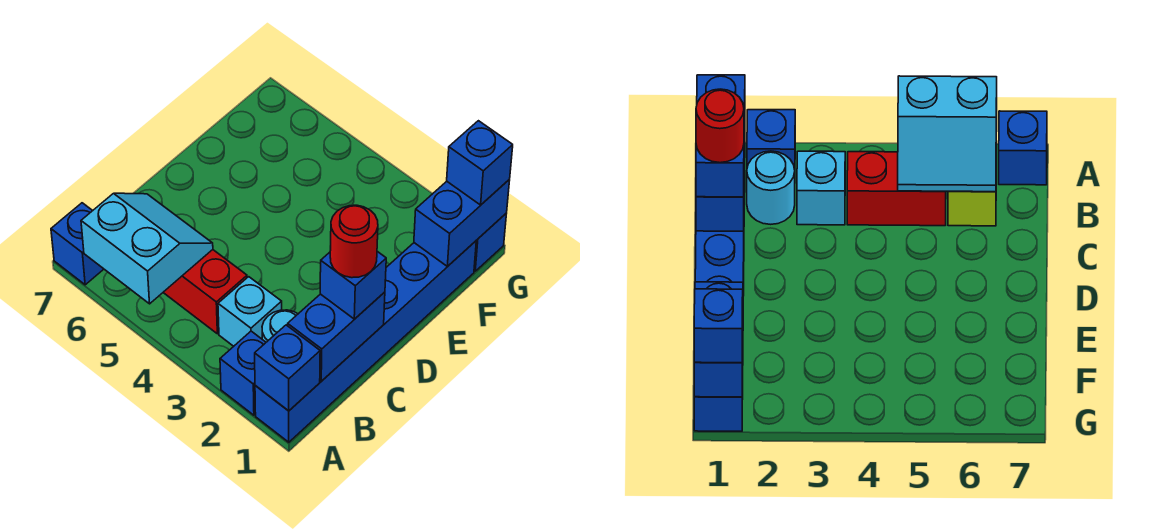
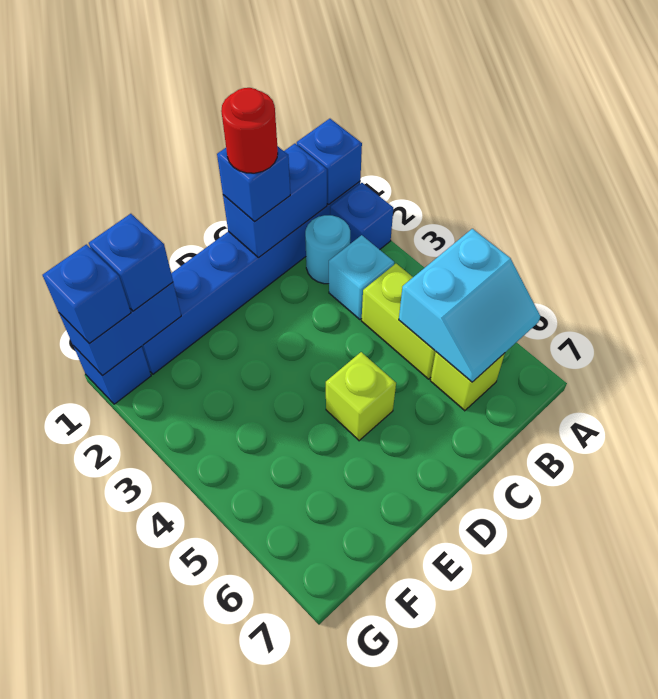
cyan 2x2 slope [81,193,213,304] -> cyan 2x2 slope turned to [399,229,540,382]
blue 1x1 brick [51,203,103,285] -> blue 1x1 brick moved to [89,214,173,311]
red 1x2 brick [163,250,247,334] -> lime 1x2 brick [362,264,436,379]
none -> lime 1x1 brick [326,352,396,441]

